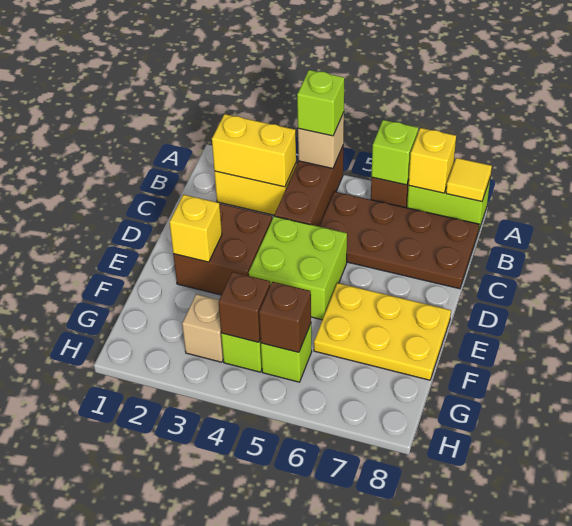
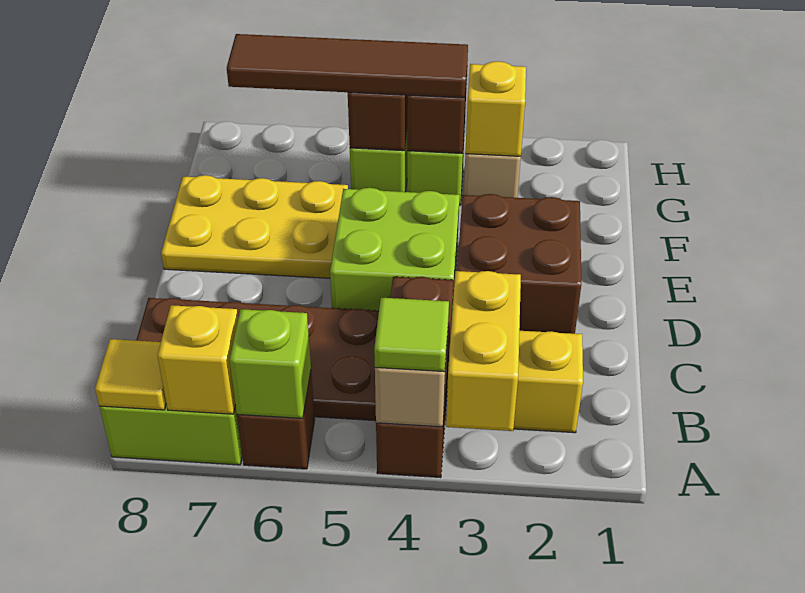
lime 1x1 brick [297,70,344,136] -> lime 1x1 tile [374,298,449,372]
yellow 1x2 brick [212,114,296,187] -> yellow 1x2 brick turned to [446,271,521,431]
yellow 1x1 brick [169,195,222,262] -> yellow 1x1 brick moved to [465,61,526,156]
none -> brown 1x4 tile [227,34,468,98]

